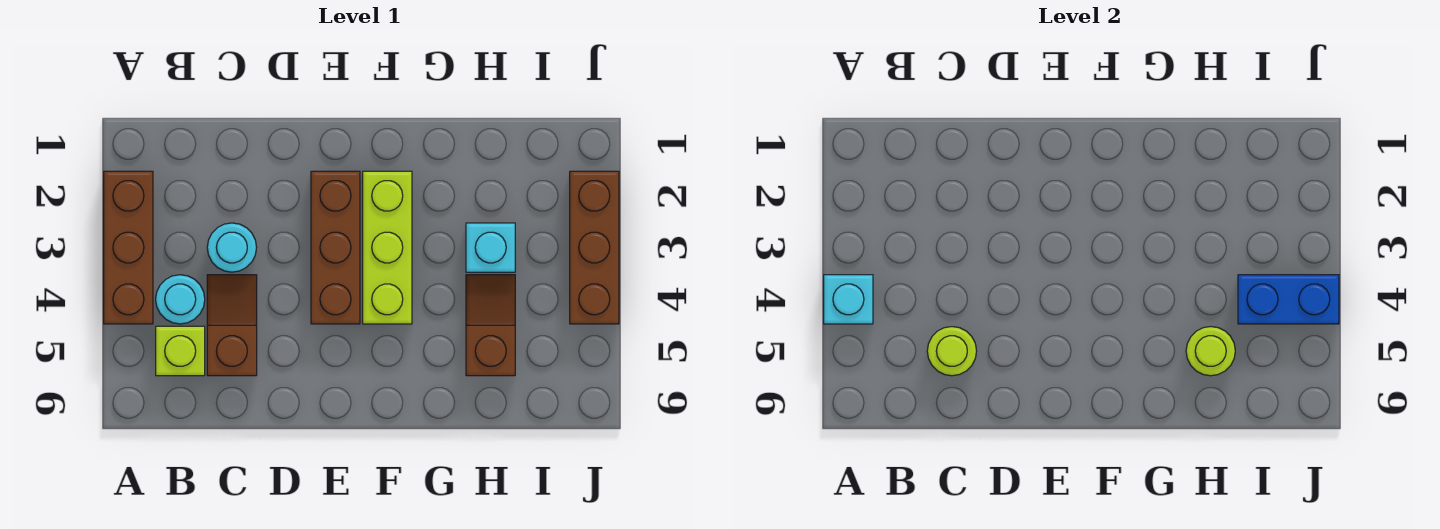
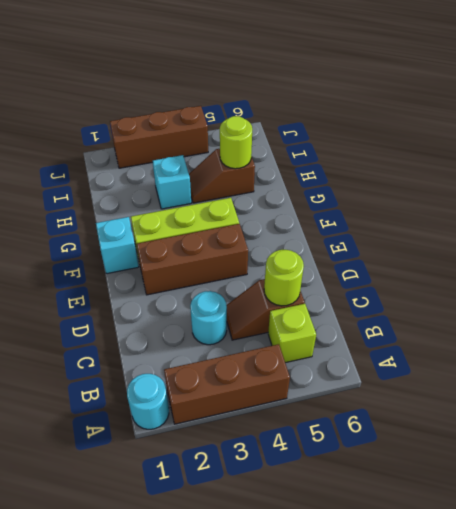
cyan 1x1 brick [824,275,873,324] -> cyan 1x1 brick moved to [96,217,139,274]
cyan 1x1 round brick [156,275,205,324] -> cyan 1x1 round brick moved to [127,374,169,429]
blue 1x2 brick [1238,275,1339,324] -> none

